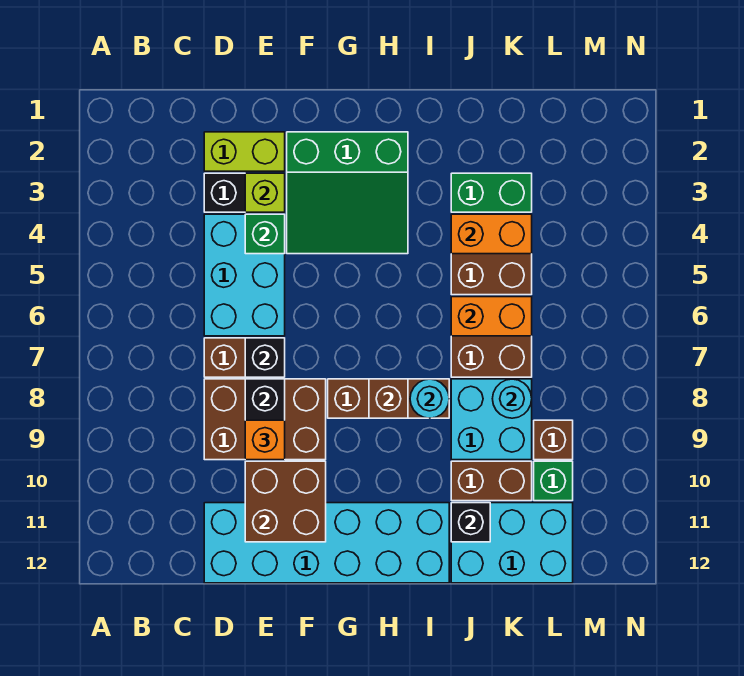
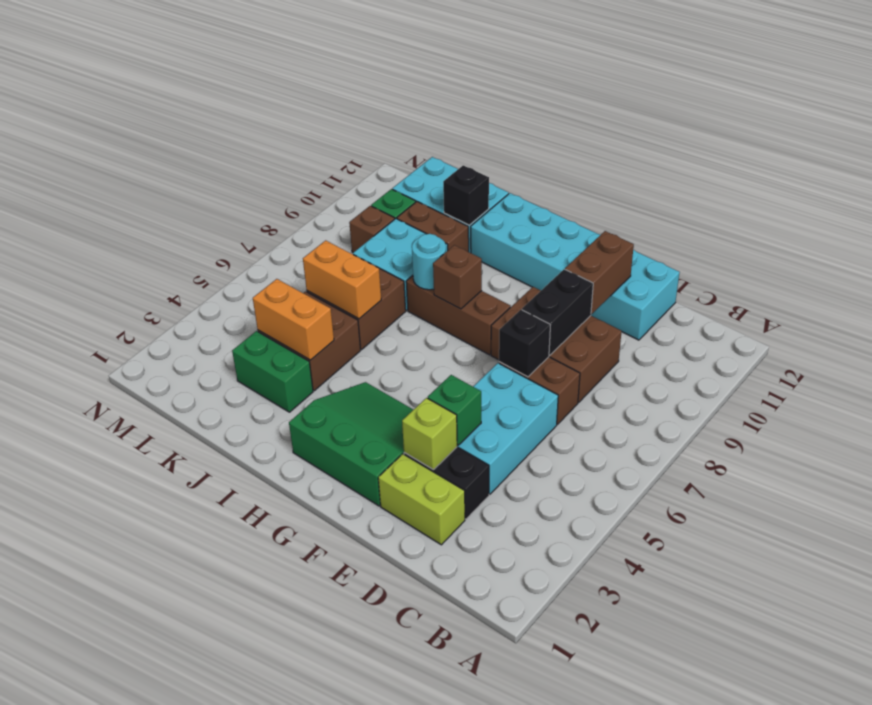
orange 1x1 brick [245,420,285,460] -> none
brown 2x2 brick [245,461,326,542] -> brown 1x2 brick [565,231,634,314]
cyan 1x1 round brick [492,379,532,418] -> none

